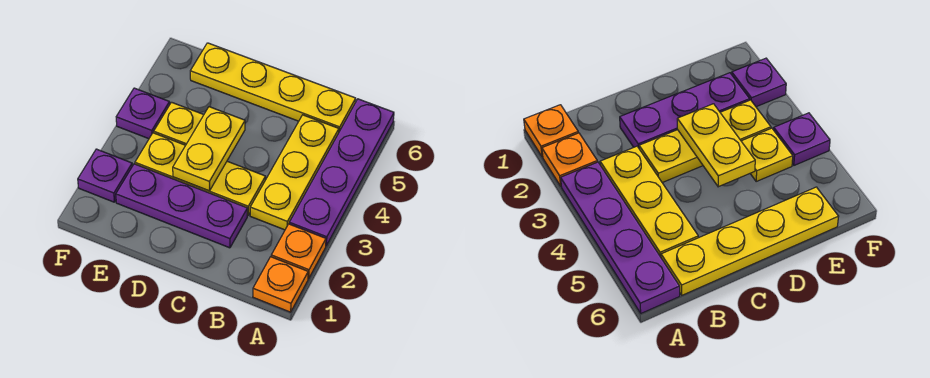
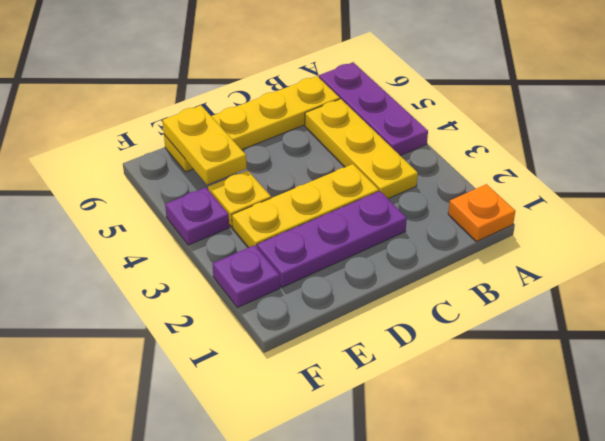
orange 1x1 plate [271,224,326,279] -> none
purple 1x4 plate [289,99,394,246] -> purple 1x3 plate [319,62,428,155]
yellow 1x2 plate [173,107,245,191] -> yellow 1x2 plate moved to [162,105,247,184]

